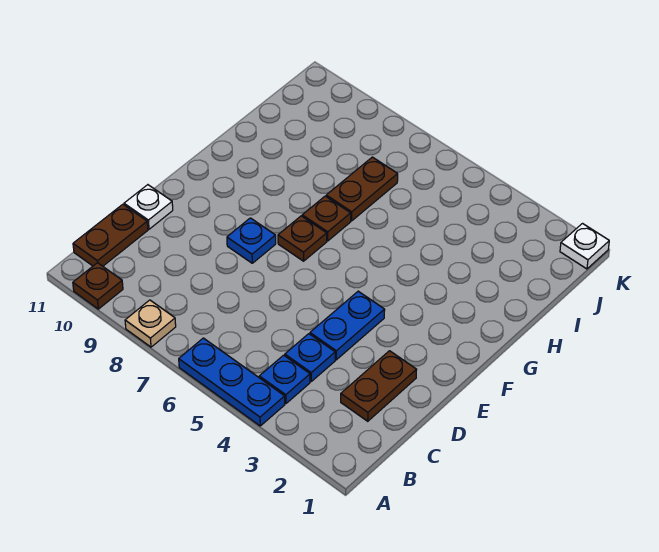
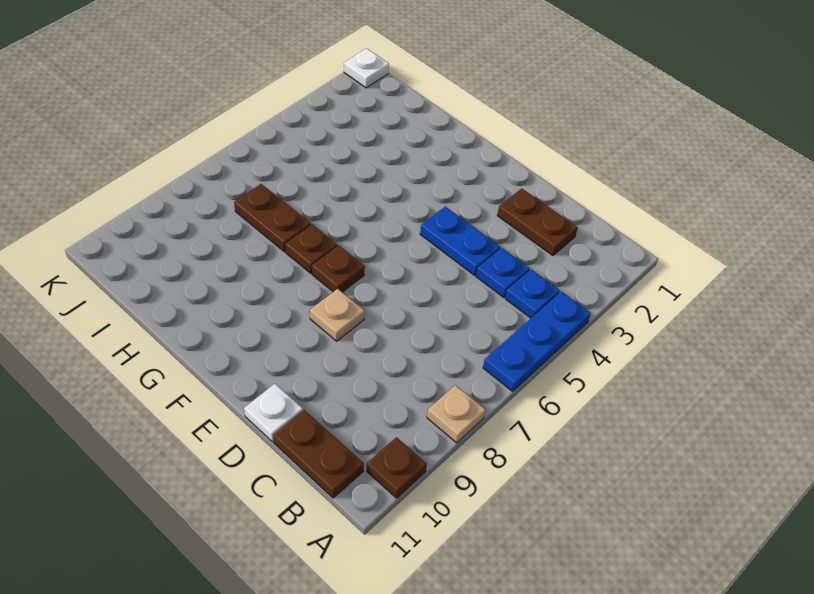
blue 1x1 plate [227,218,276,263] -> tan 1x1 plate [310,289,364,341]

